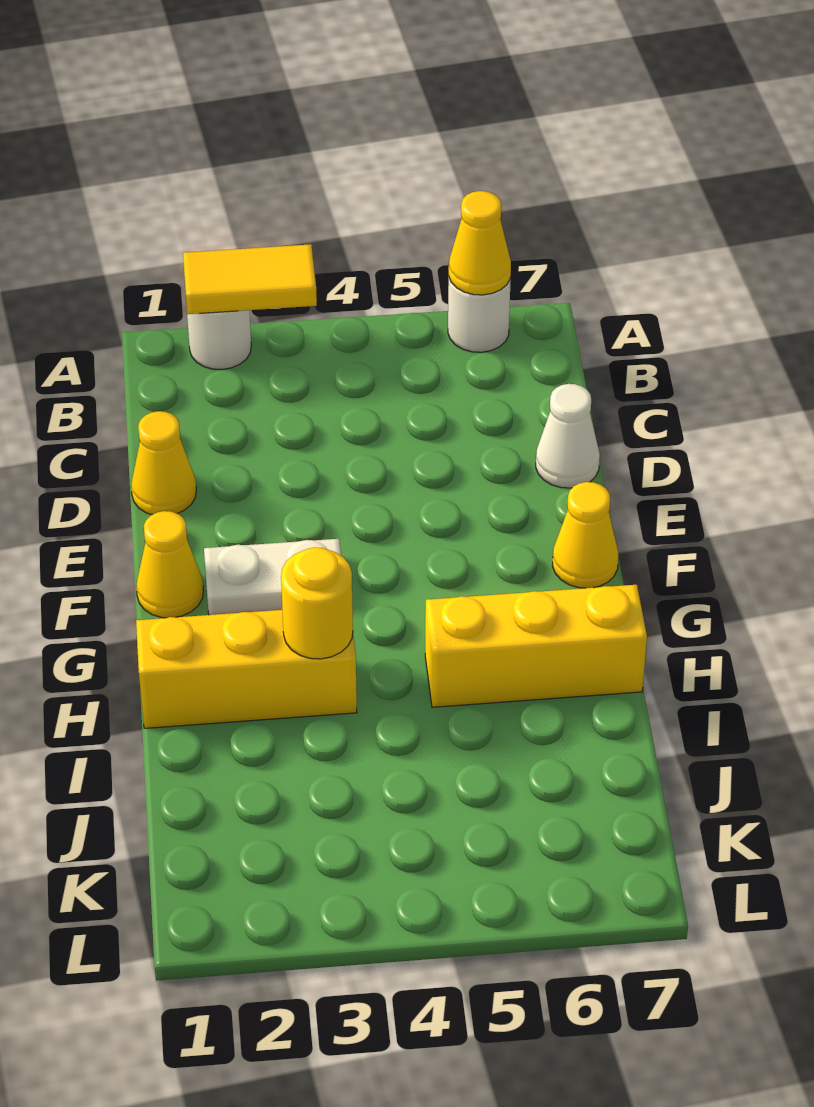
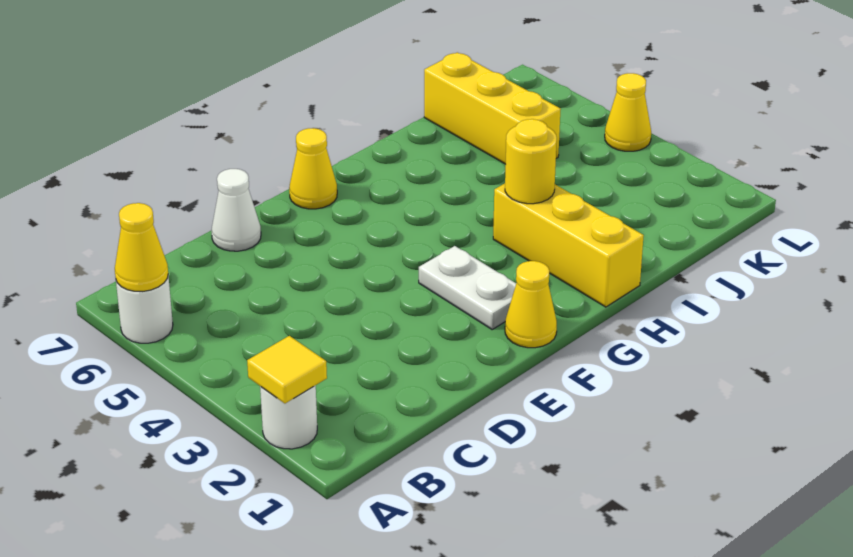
yellow 1x2 tile [183,244,317,314] -> yellow 1x1 tile [247,336,327,403]
yellow 1x1 cone [131,411,196,515] -> yellow 1x1 cone moved to [605,73,651,151]
yellow 1x3 brick [425,585,647,707] -> yellow 1x3 brick moved to [424,52,561,164]

